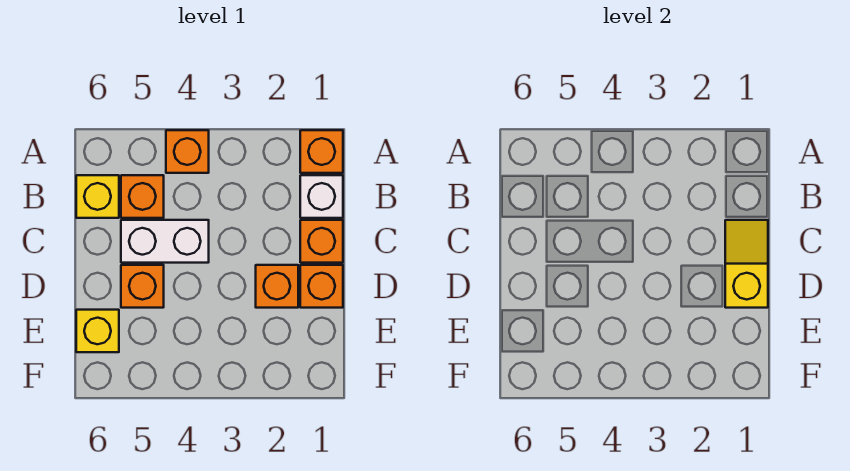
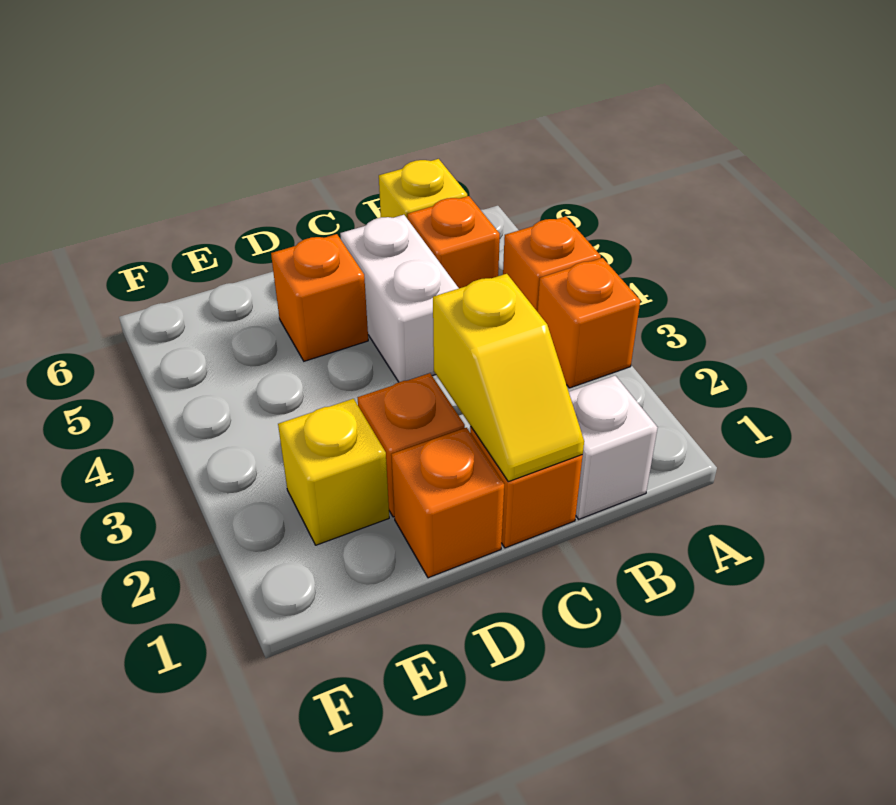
orange 1x1 brick [300,130,343,173] -> orange 1x1 brick moved to [537,258,640,388]
yellow 1x2 slope [725,220,768,308] -> yellow 1x2 slope turned to [433,274,584,482]
yellow 1x1 brick [76,310,119,352] -> yellow 1x1 brick moved to [278,399,389,545]

